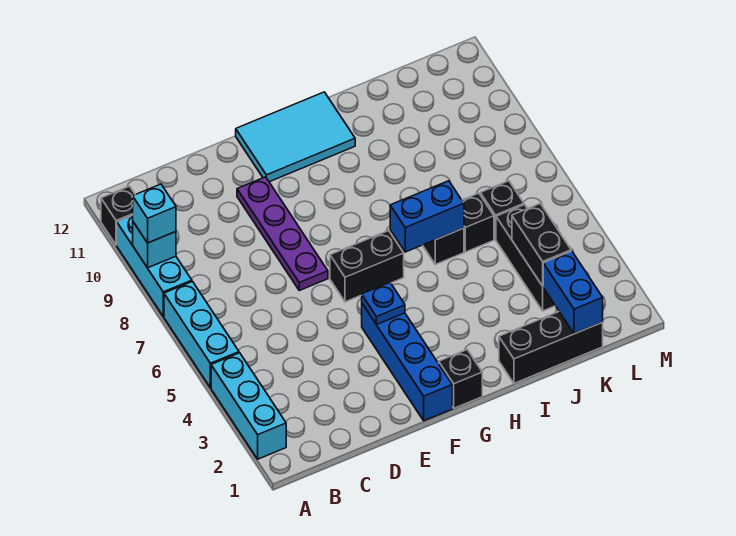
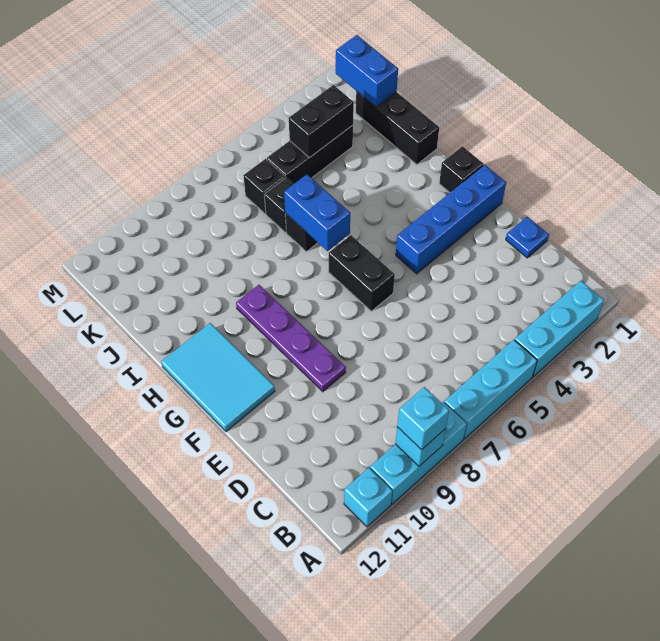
black 1x1 brick [101,186,135,245] -> cyan 1x1 brick [344,468,392,527]
purple 1x4 plate [237,177,328,290] -> purple 1x4 plate turned to [236,285,346,392]
blue 1x1 plate [362,282,405,325] -> blue 1x1 plate moved to [506,216,549,258]
blue 1x2 brick [543,251,603,334] -> blue 1x2 brick turned to [336,35,398,107]

